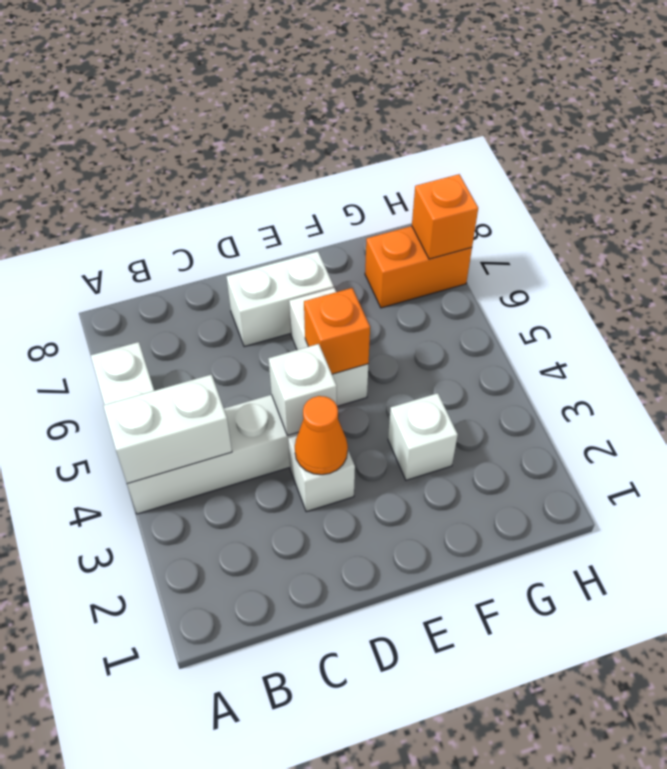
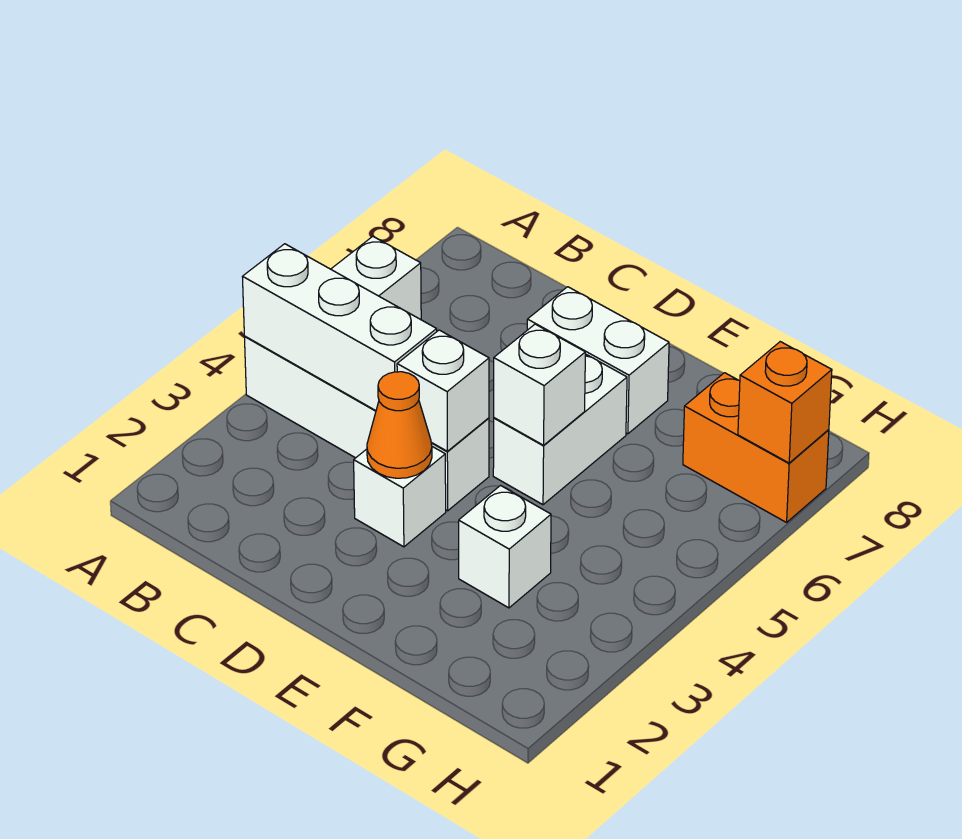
white 1x2 brick [104,374,232,484] -> white 1x3 brick [242,244,437,411]
orange 1x1 brick [304,288,370,374] -> white 1x1 brick [494,324,585,445]

